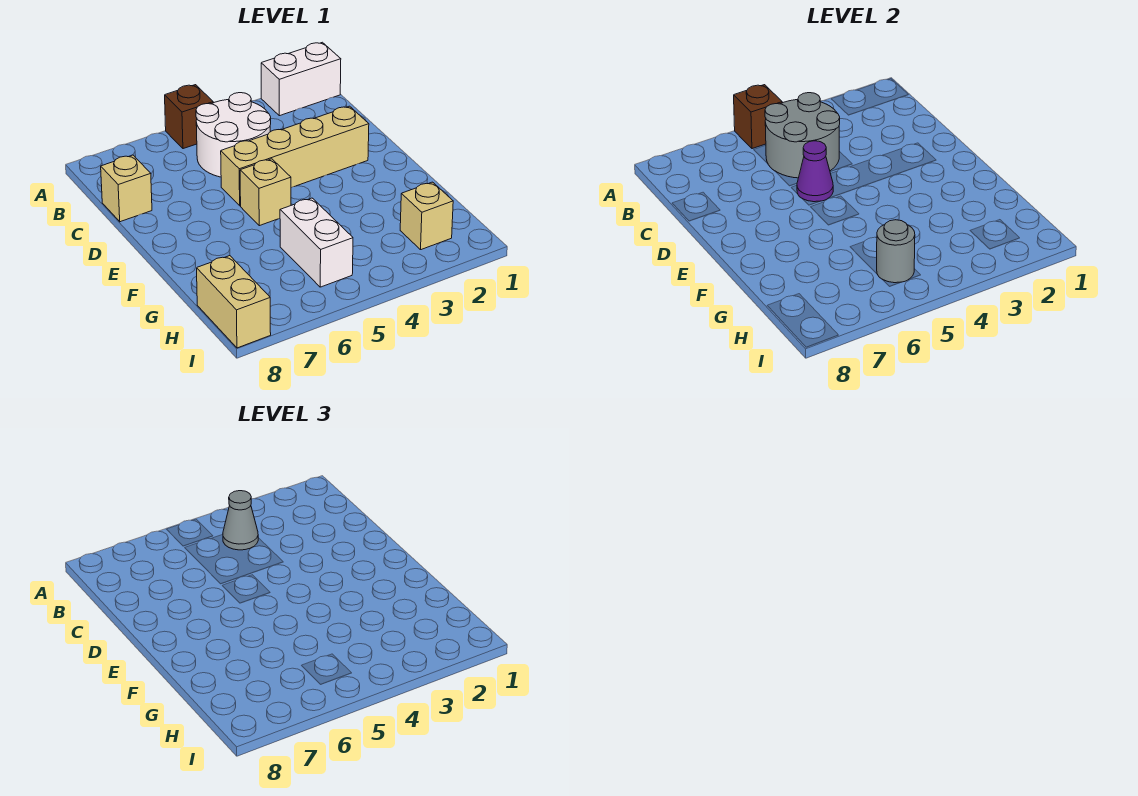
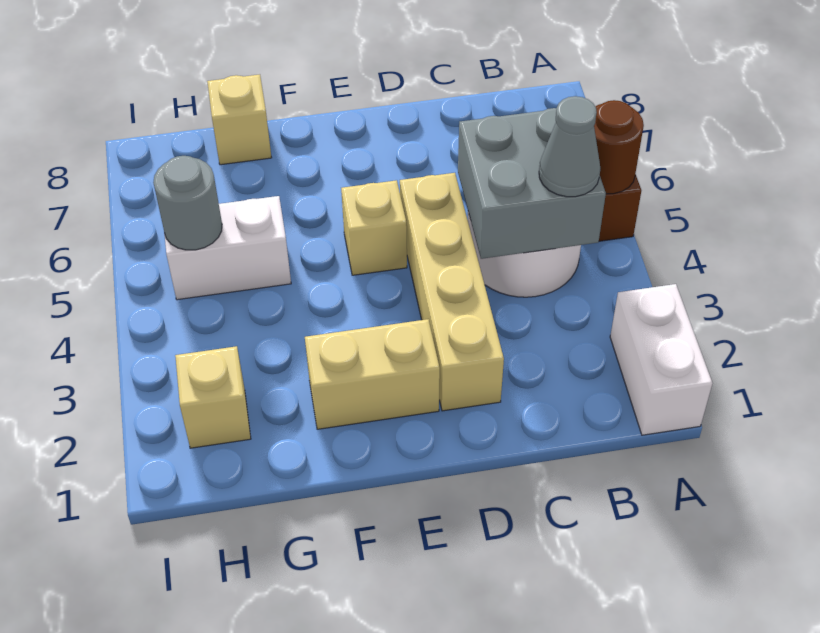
brown 1x1 brick [734,85,782,149] -> brown 1x1 round brick [594,100,644,194]
grey 2x2 round brick [765,93,840,178] -> grey 2x2 brick [458,108,606,259]
tan 1x1 brick [101,155,152,222] -> tan 1x1 brick moved to [207,75,272,165]
purple 1x1 cone [797,141,833,202] -> none
tan 1x2 brick [197,256,271,348] -> tan 1x2 brick moved to [305,319,440,429]

